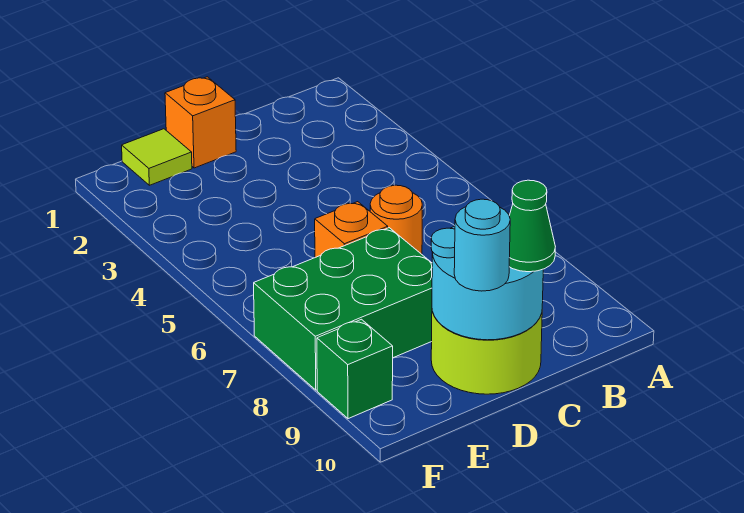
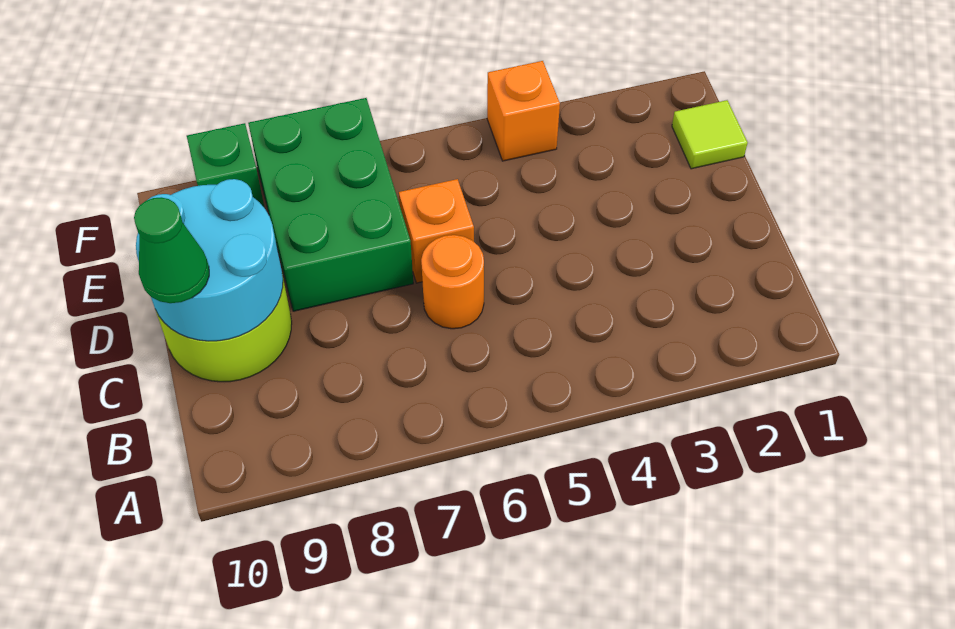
orange 1x1 brick [165,77,236,168] -> orange 1x1 brick moved to [487,61,560,161]
cyan 1x1 round brick [454,199,510,291] -> none

